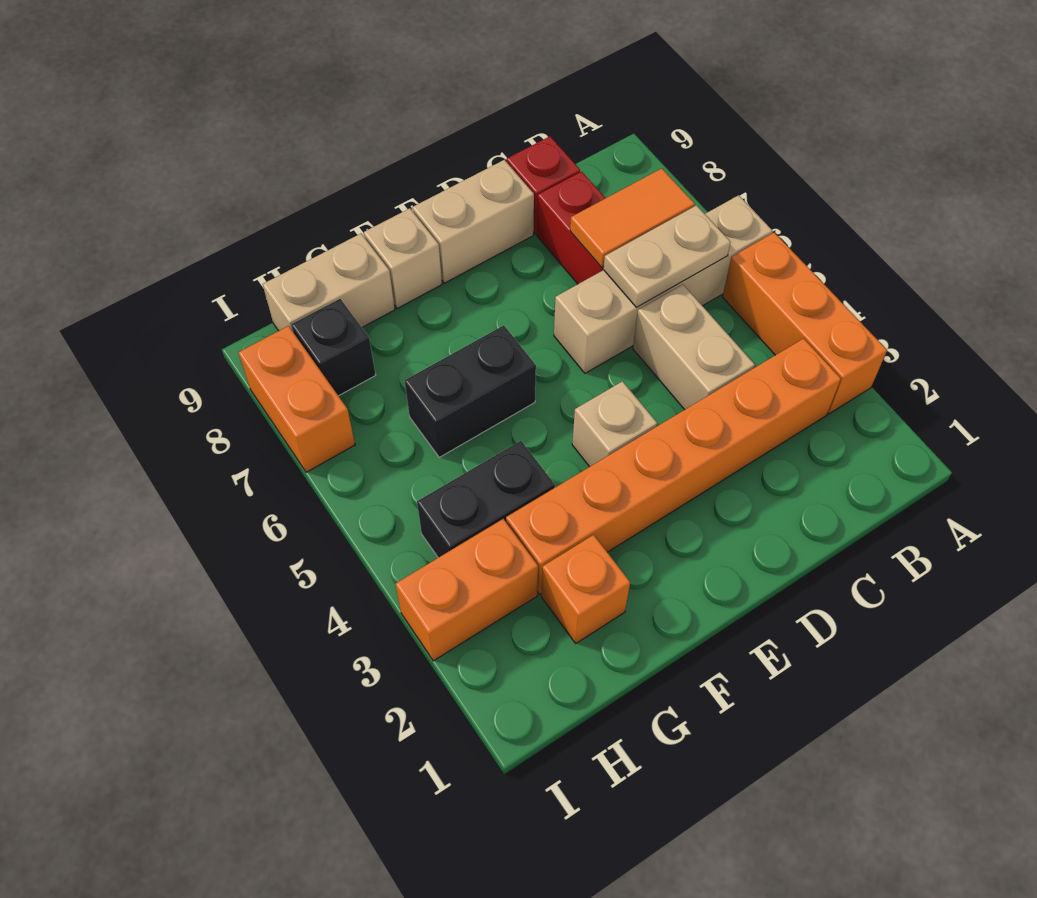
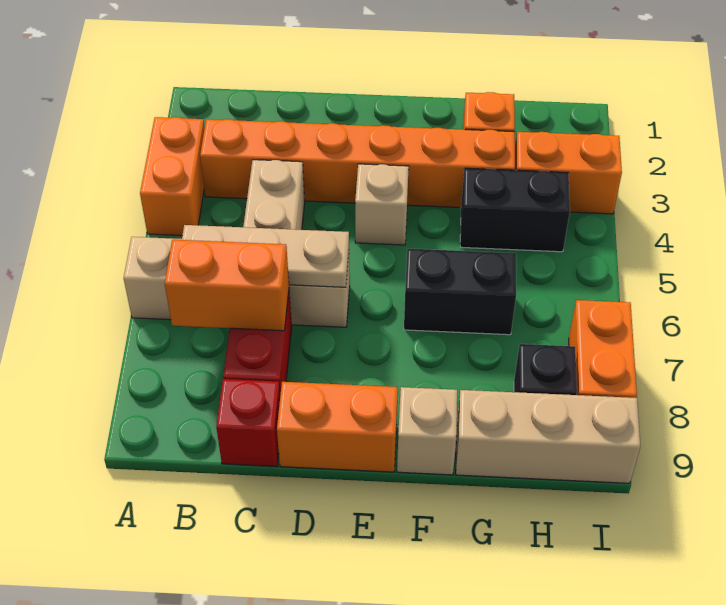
orange 1x3 brick [723,233,887,414] -> orange 1x2 brick [140,117,205,236]
tan 1x2 plate [604,205,731,307] -> tan 1x3 plate [182,225,349,287]
orange 1x2 tile [570,168,695,267] -> orange 1x2 brick [165,240,289,331]
tan 1x2 brick [412,160,534,283] -> orange 1x2 brick [277,382,398,472]
tan 1x2 brick [263,234,395,331] -> tan 1x3 brick [456,390,640,483]

